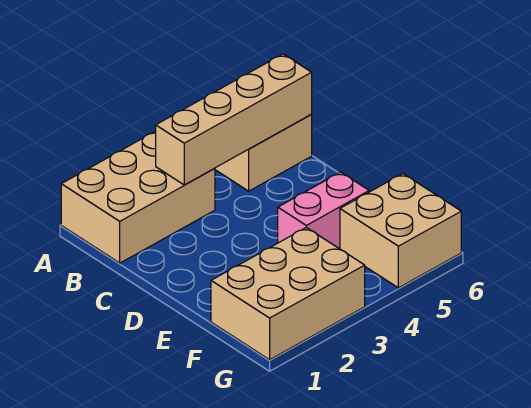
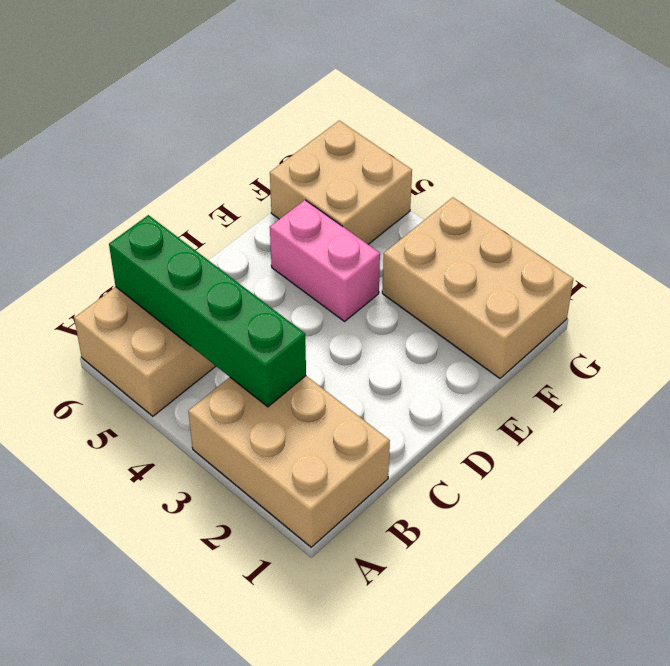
tan 1x4 brick [156,54,312,185] -> green 1x4 brick [109,215,306,407]

